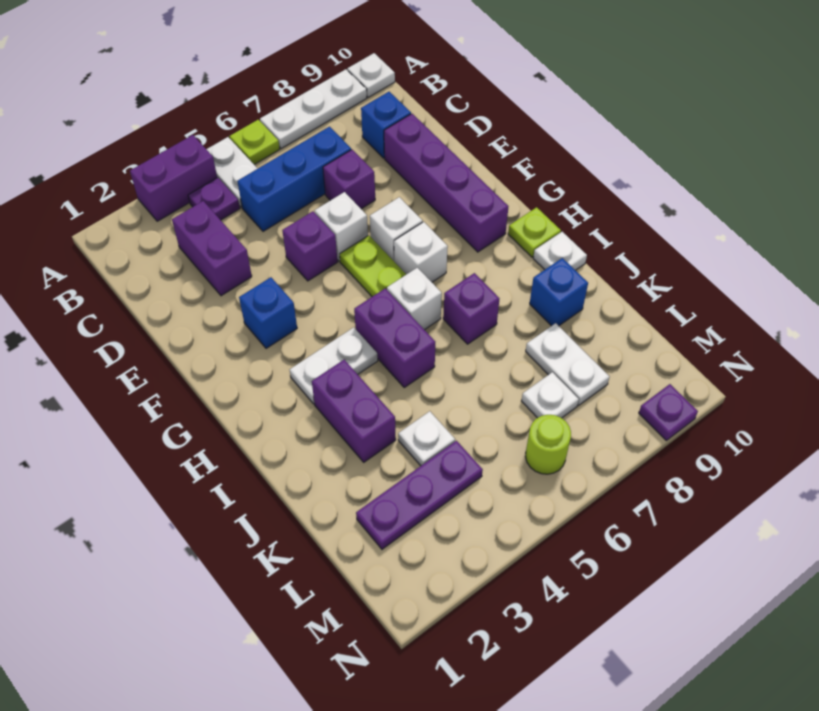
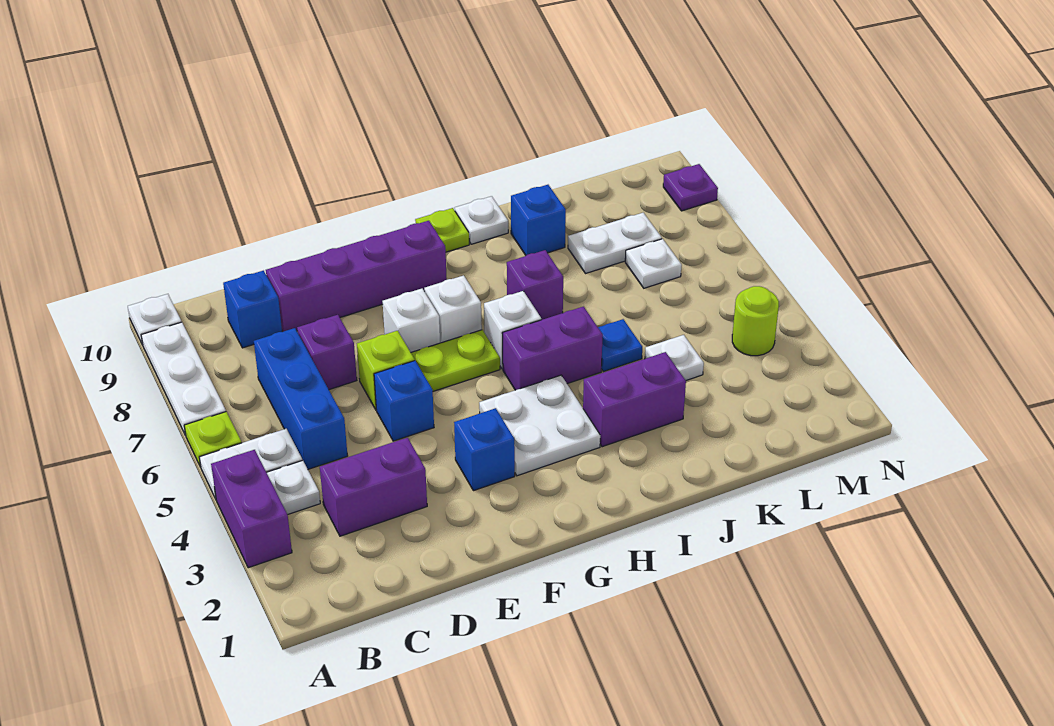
purple 1x1 plate [188,178,240,220] -> white 1x1 plate [267,460,320,515]
purple 1x1 brick [282,211,338,281] -> blue 1x1 brick [374,361,434,441]
white 1x1 brick [315,192,368,261] -> lime 1x1 brick [357,331,415,410]
white 1x2 plate [290,327,378,404] -> white 2x2 plate [479,375,600,476]
none -> blue 1x1 plate [598,319,642,372]
purple 1x3 plate [356,441,483,549] -> none
lime 1x1 round brick [525,415,571,474] -> lime 1x1 round brick moved to [732,286,779,356]

